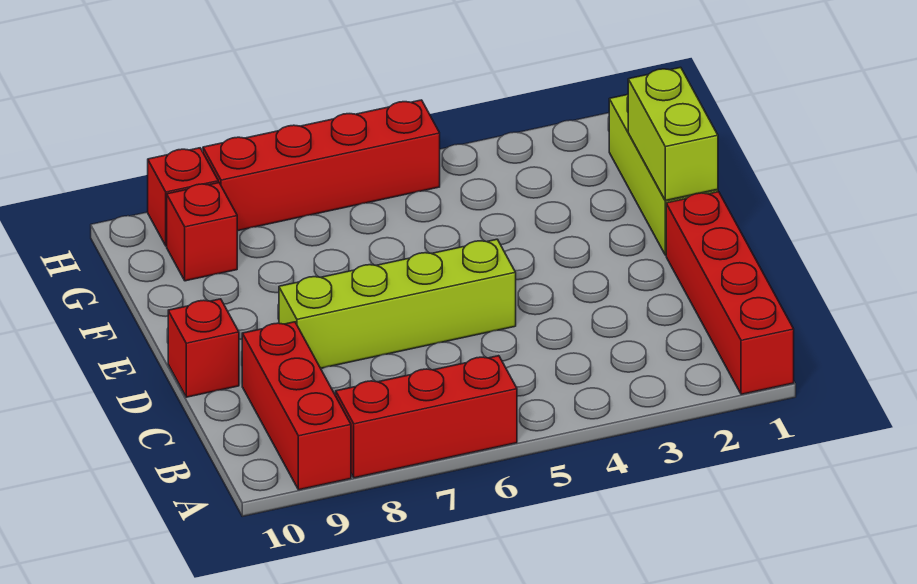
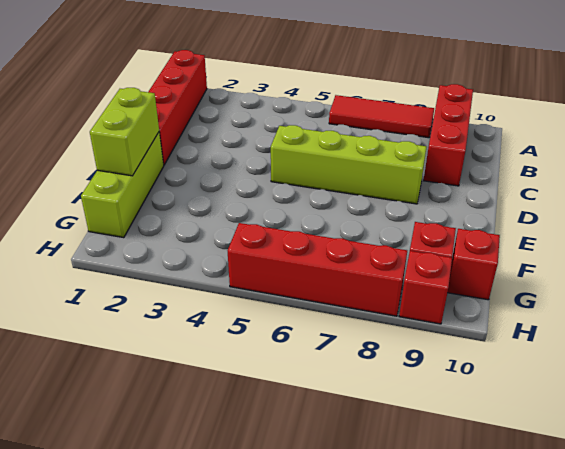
red 1x3 brick [336,356,517,478] -> red 1x3 tile [329,95,434,138]
red 1x1 brick [168,299,239,397] -> red 1x1 brick moved to [447,229,500,300]

